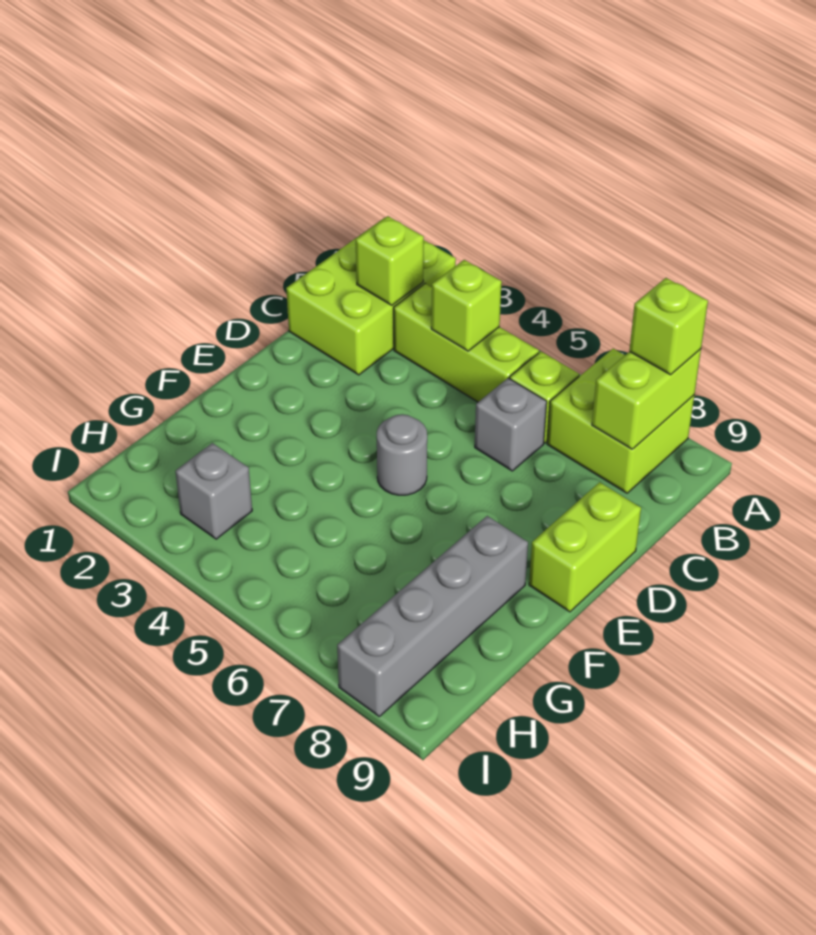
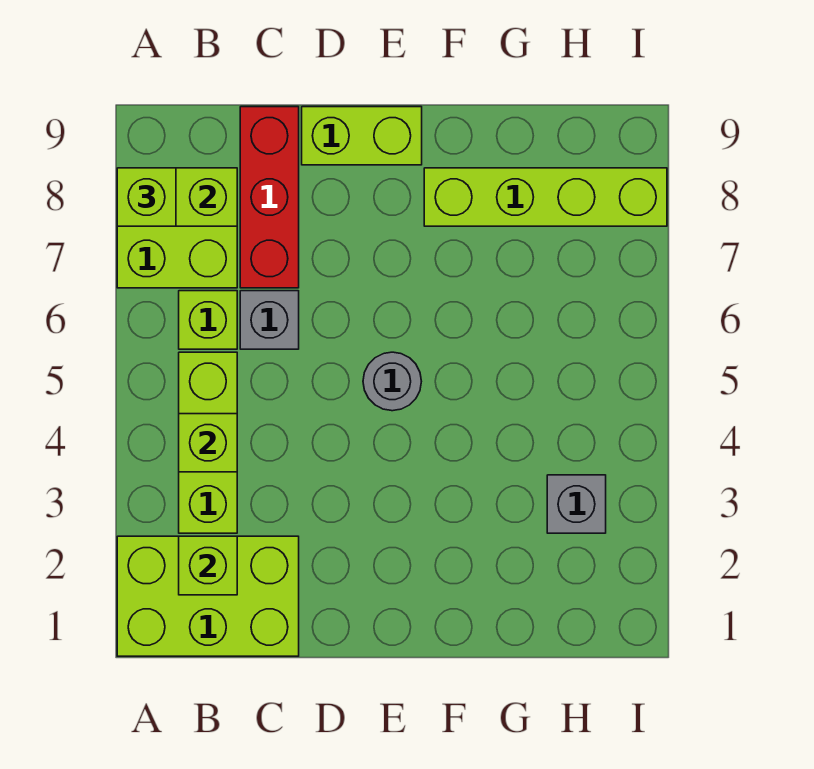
none -> red 1x3 brick [240,107,299,288]
grey 1x4 brick [337,516,528,716] -> lime 1x4 brick [424,168,667,226]

